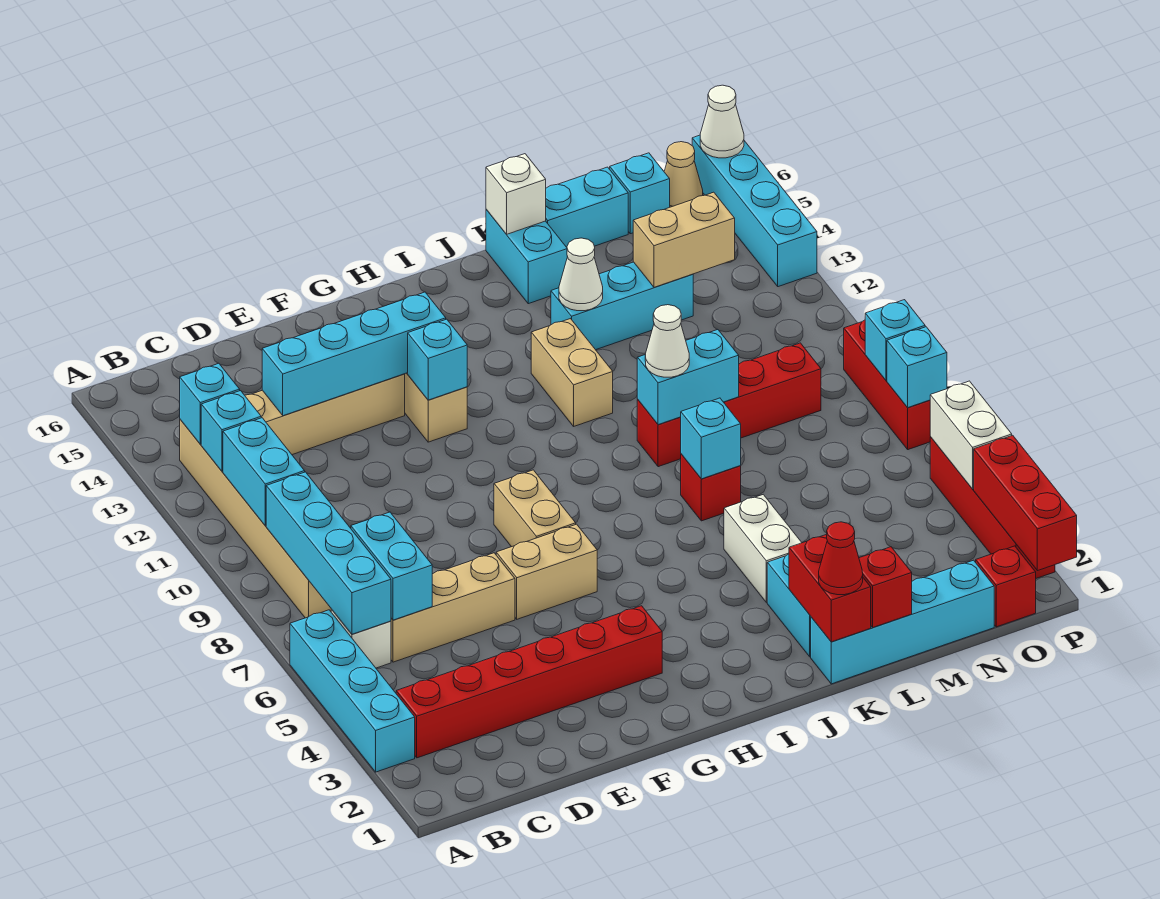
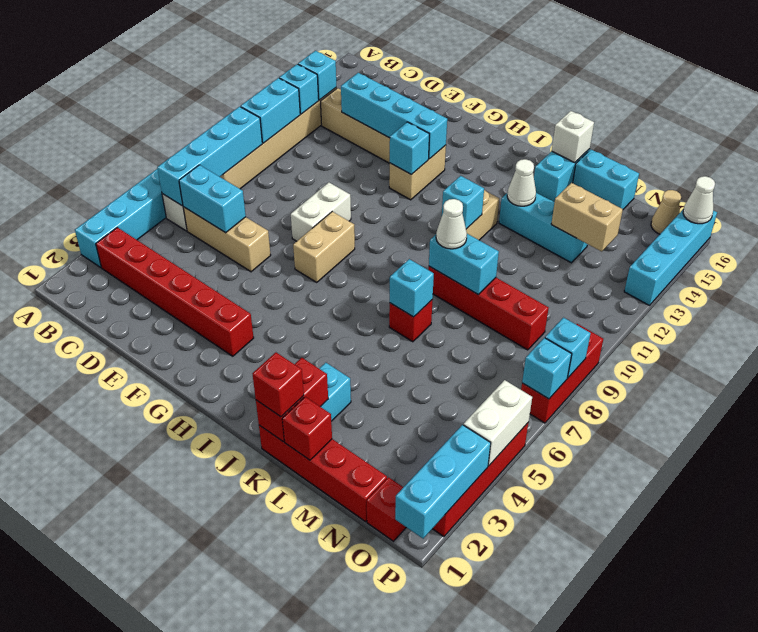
cyan 1x2 brick [351,512,432,620] -> cyan 1x2 brick turned to [179,165,246,233]
tan 1x2 brick [496,524,597,619] -> none
cyan 1x4 brick [811,560,994,684] -> red 1x4 brick [259,425,387,522]
red 1x1 cone [819,522,863,595] -> red 1x1 brick [253,353,304,417]
white 1x2 brick [724,495,802,602] -> white 1x2 brick moved to [291,183,351,241]
cyan 1x1 brick [610,153,670,234] -> cyan 1x1 brick moved to [442,176,484,229]
red 1x3 brick [974,435,1077,571] -> cyan 1x3 brick [395,425,491,539]

